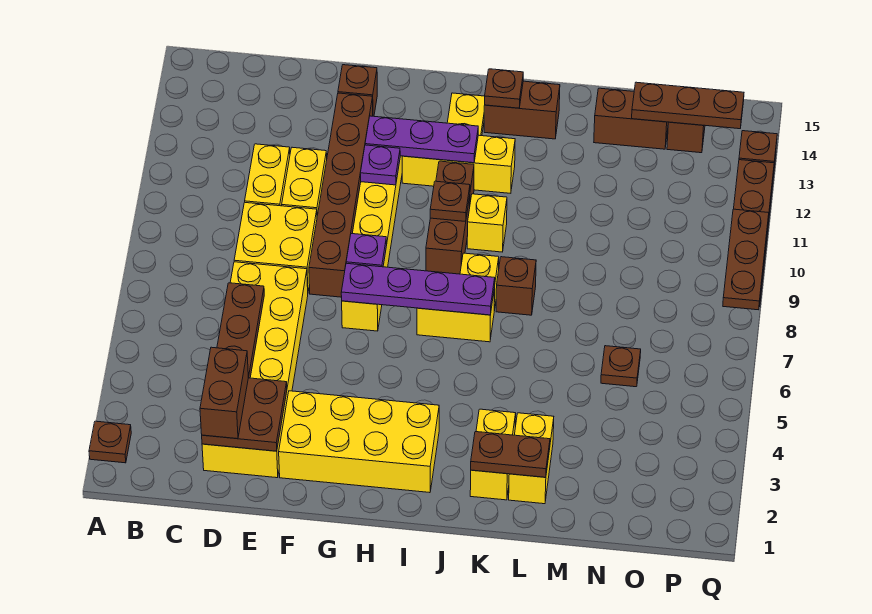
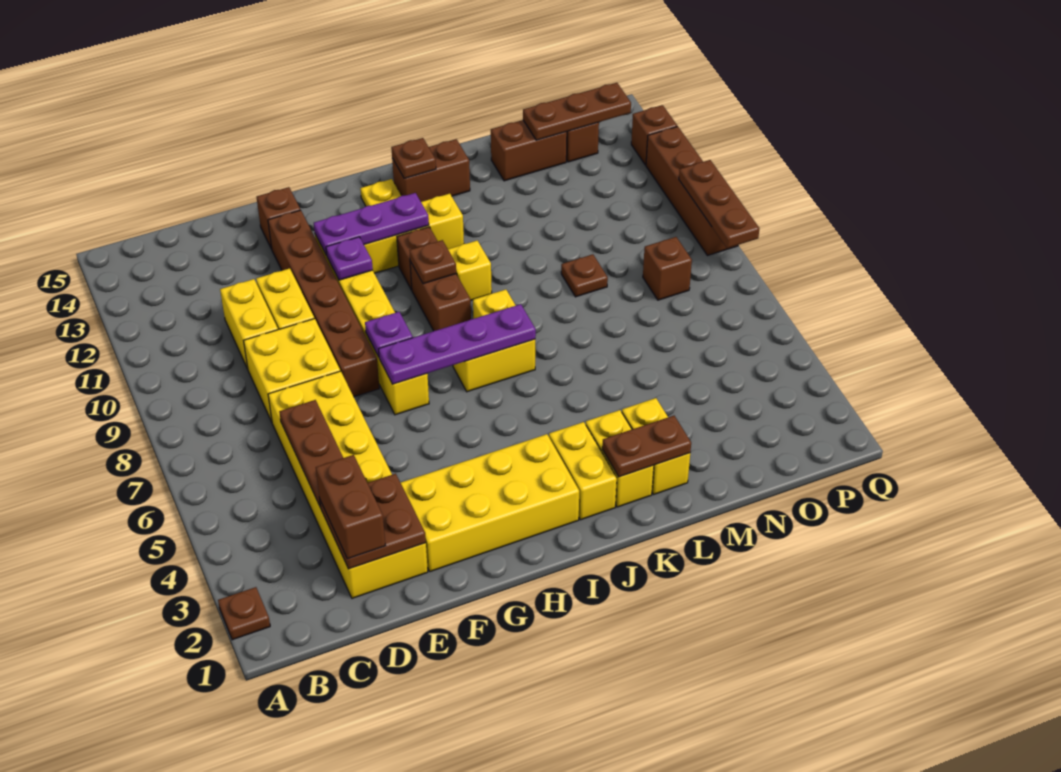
none -> yellow 1x2 brick [549,422,617,520]
brown 1x1 brick [496,257,536,315] -> brown 1x1 brick moved to [643,237,692,300]
brown 1x1 plate [601,346,641,387] -> brown 1x1 plate moved to [561,254,608,297]

